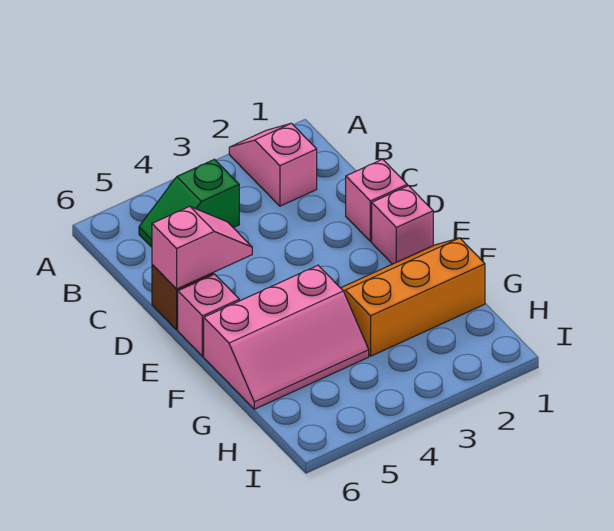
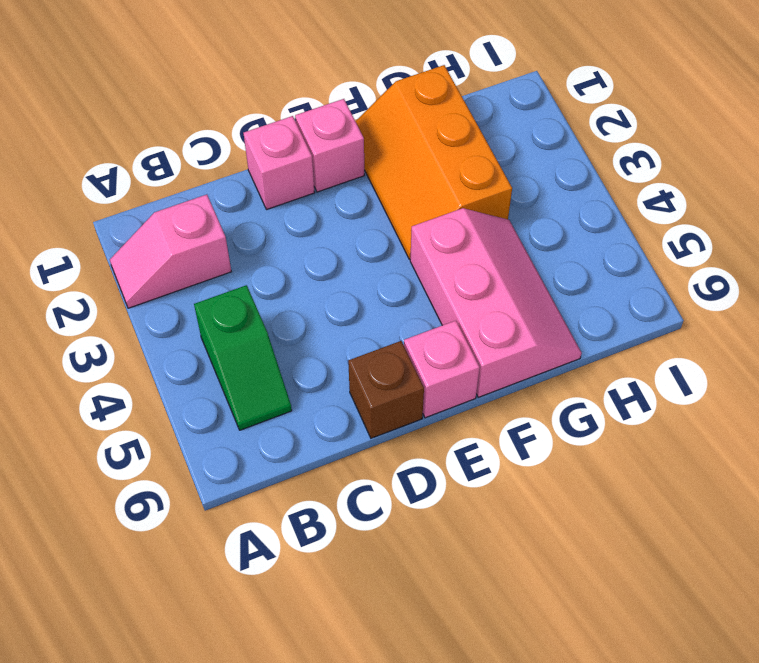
pink 1x2 slope [152,206,252,289] -> none

